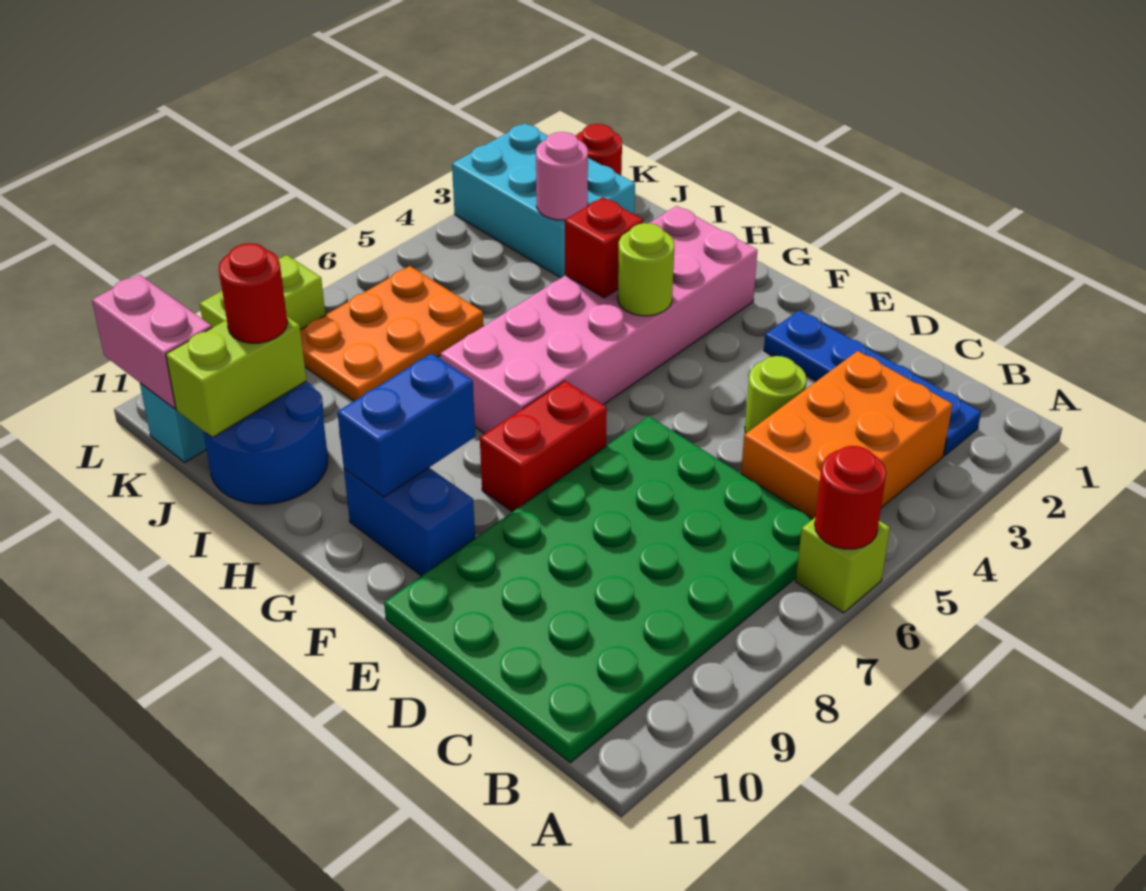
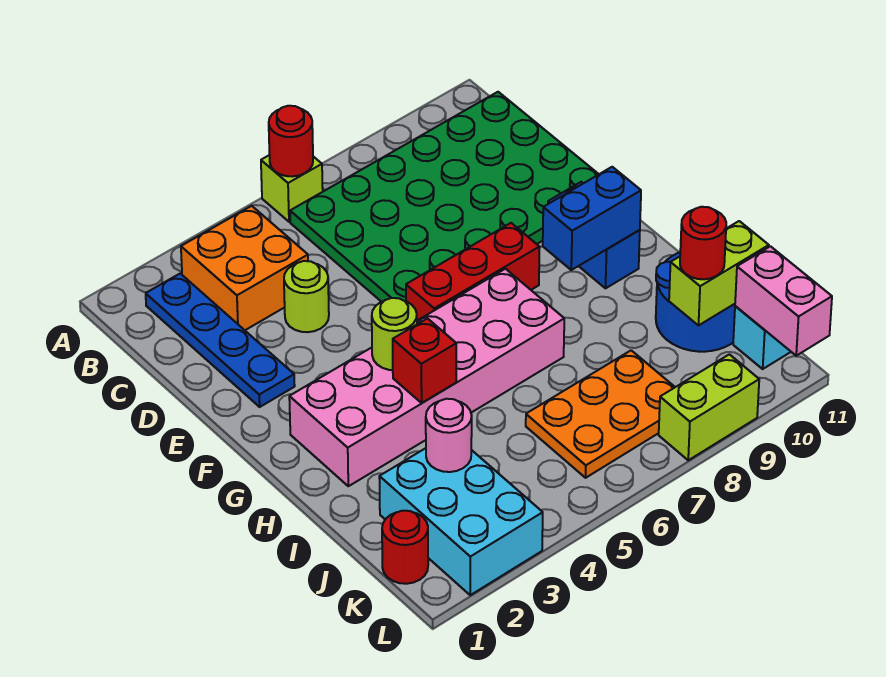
orange 2x3 brick [741,351,953,519] -> orange 2x2 brick [181,206,308,330]
red 1x2 brick [480,381,607,512] -> red 1x3 brick [406,223,540,320]

